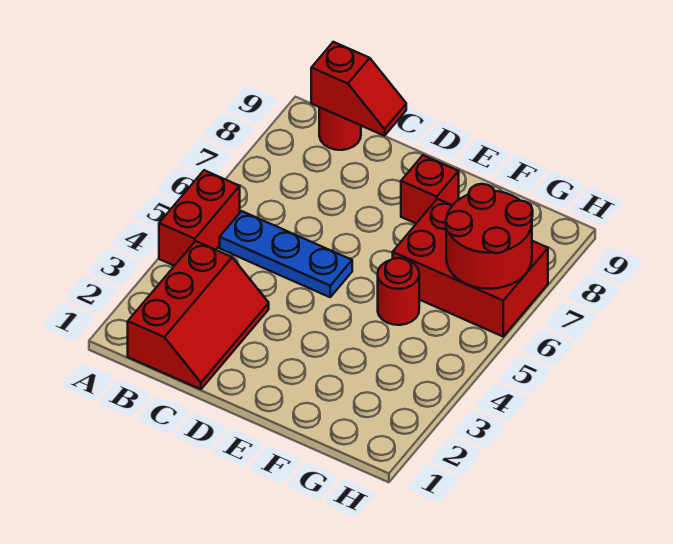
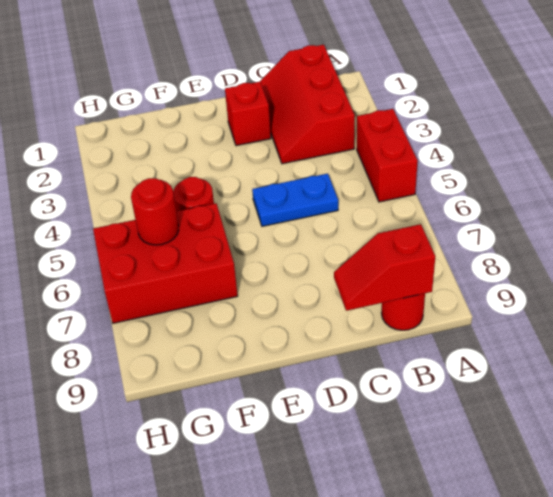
blue 1x3 plate [220,211,352,297] -> blue 1x2 plate [252,174,338,226]
red 1x1 brick [401,155,459,223] -> red 1x1 brick moved to [225,82,271,146]
red 2x2 round brick [446,184,533,289] -> red 1x1 round brick [131,178,179,245]

